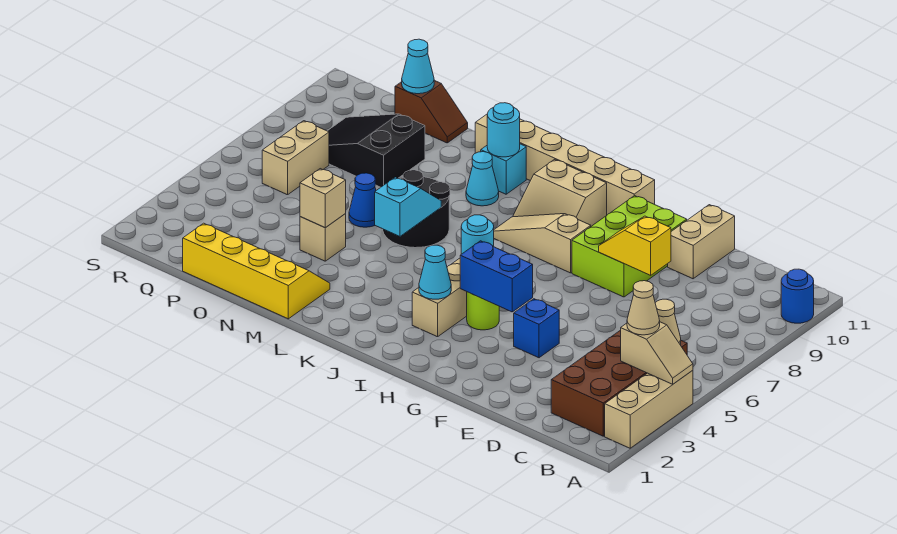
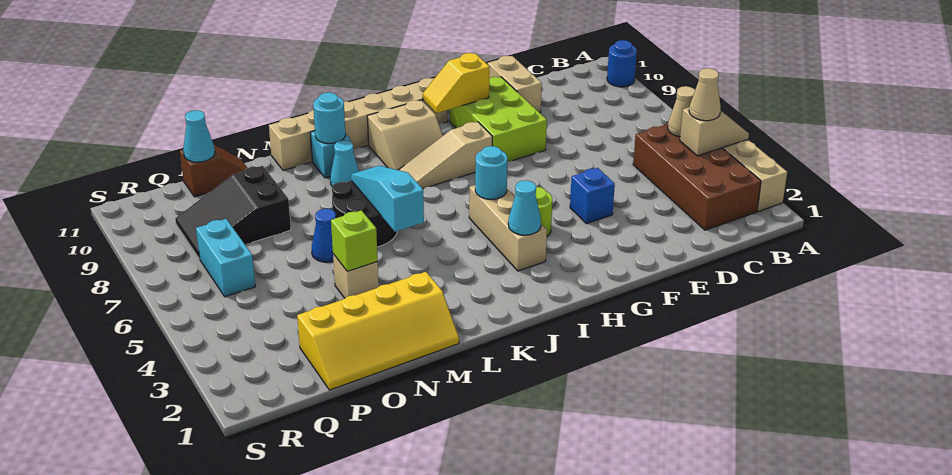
yellow 1x2 slope [599,216,671,275] -> yellow 1x2 slope moved to [423,53,490,113]
blue 1x2 brick [460,241,533,312] -> none
cyan 1x2 slope [375,177,441,236] -> cyan 1x3 slope [351,166,424,232]
yellow 2x4 slope [183,223,330,319] -> yellow 2x4 slope turned to [297,272,459,390]
tan 1x1 brick [300,169,346,228] -> lime 1x1 brick [331,210,378,271]
tan 1x2 brick [262,121,329,195] -> cyan 1x2 brick [196,219,255,297]

